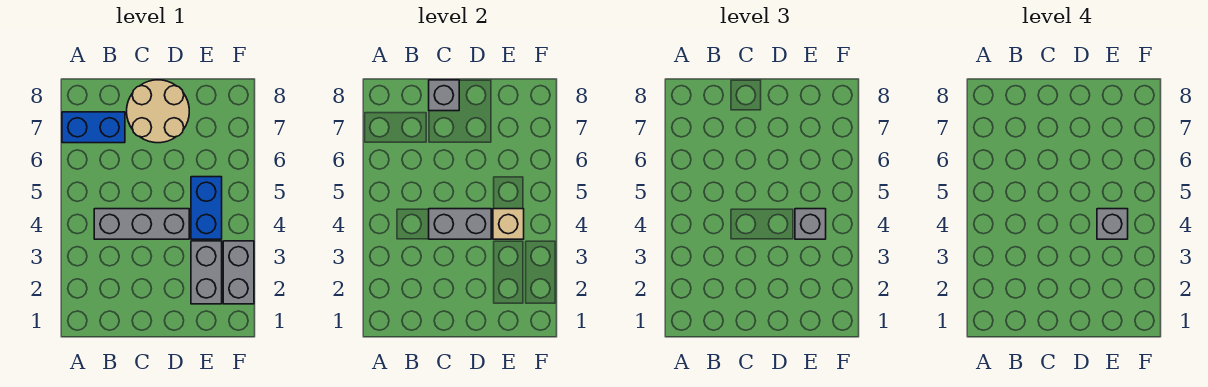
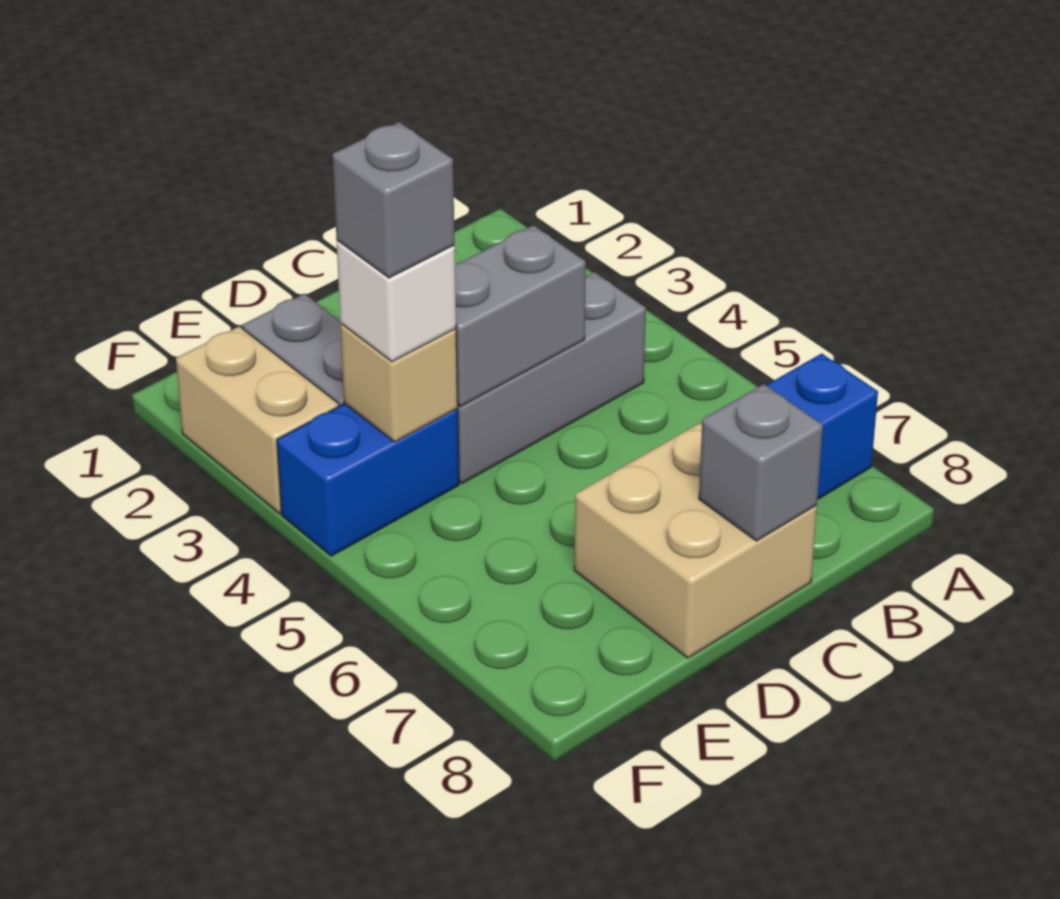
tan 2x2 round brick [127,80,189,143] -> tan 2x2 brick [574,423,817,658]
blue 1x2 brick [191,177,222,239] -> blue 1x2 brick turned to [277,404,459,556]
grey 1x1 brick [795,209,826,239] -> white 1x1 brick [337,240,456,362]
grey 1x2 brick [223,241,254,304] -> tan 1x2 brick [176,326,339,513]

